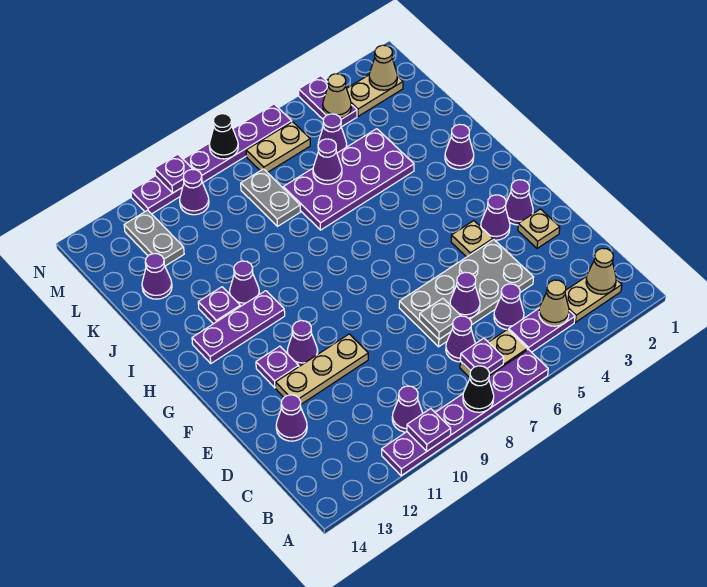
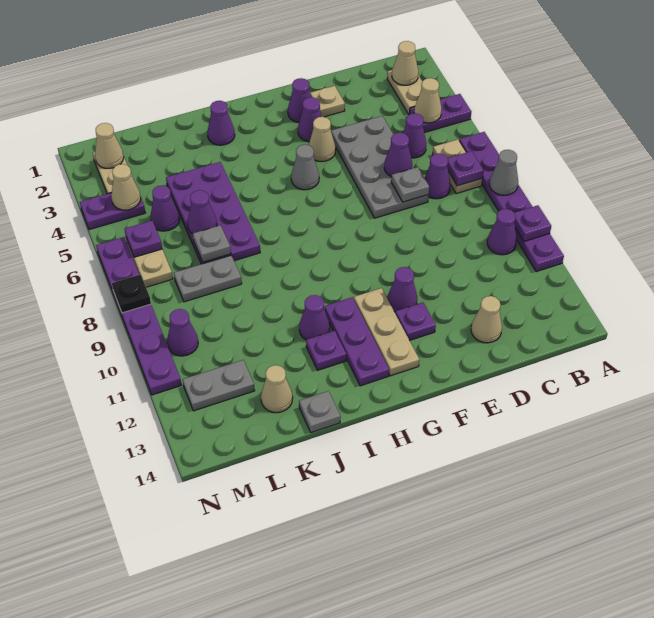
black 1x1 cone [463,366,494,412] -> grey 1x1 cone [489,150,518,195]
purple 1x2 plate [509,309,575,352] -> purple 1x2 plate turned to [409,94,471,133]
purple 1x1 cone [276,395,307,441] -> tan 1x1 cone [471,296,502,343]
tan 1x3 plate [276,334,368,404] -> tan 1x3 plate moved to [354,288,419,376]
tan 1x1 plate [451,221,493,257] -> tan 1x1 cone [309,117,336,162]
none -> grey 1x1 cone [291,145,319,190]
none -> grey 1x1 plate [299,391,341,433]
none -> grey 1x1 plate [193,225,231,262]
purple 1x1 cone [142,254,172,299] -> tan 1x1 cone [261,365,293,413]
black 1x1 cone [209,114,238,159] -> black 1x1 plate [112,274,151,313]
purple 1x1 plate [155,154,193,193] -> purple 1x1 plate moved to [125,221,162,257]

